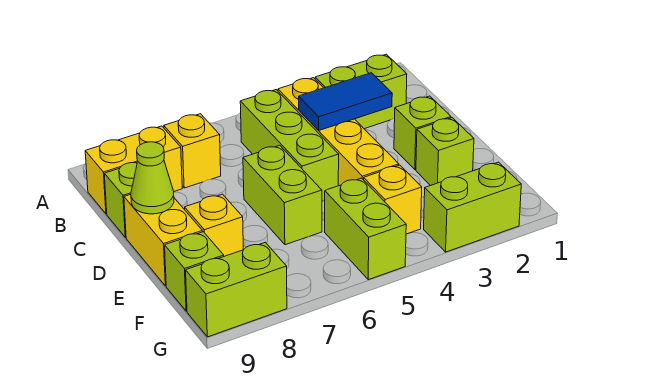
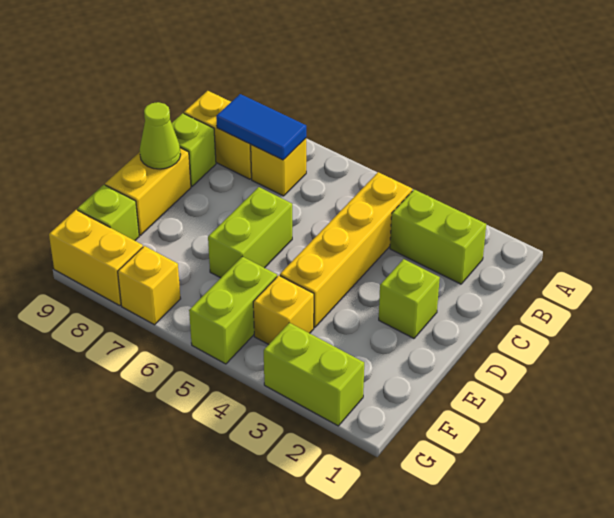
lime 1x3 brick [240,90,339,201] -> none
blue 1x2 tile [299,73,392,130] -> blue 1x2 tile moved to [216,94,306,160]
lime 1x1 brick [416,118,474,186] -> none
yellow 1x1 brick [185,194,243,256] -> yellow 1x1 brick moved to [118,246,181,325]
lime 1x2 brick [186,242,287,337] -> yellow 1x2 brick [49,210,143,306]

